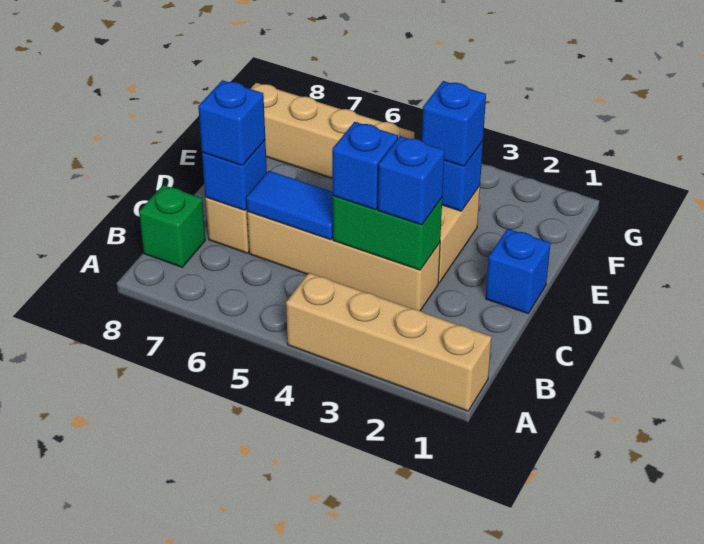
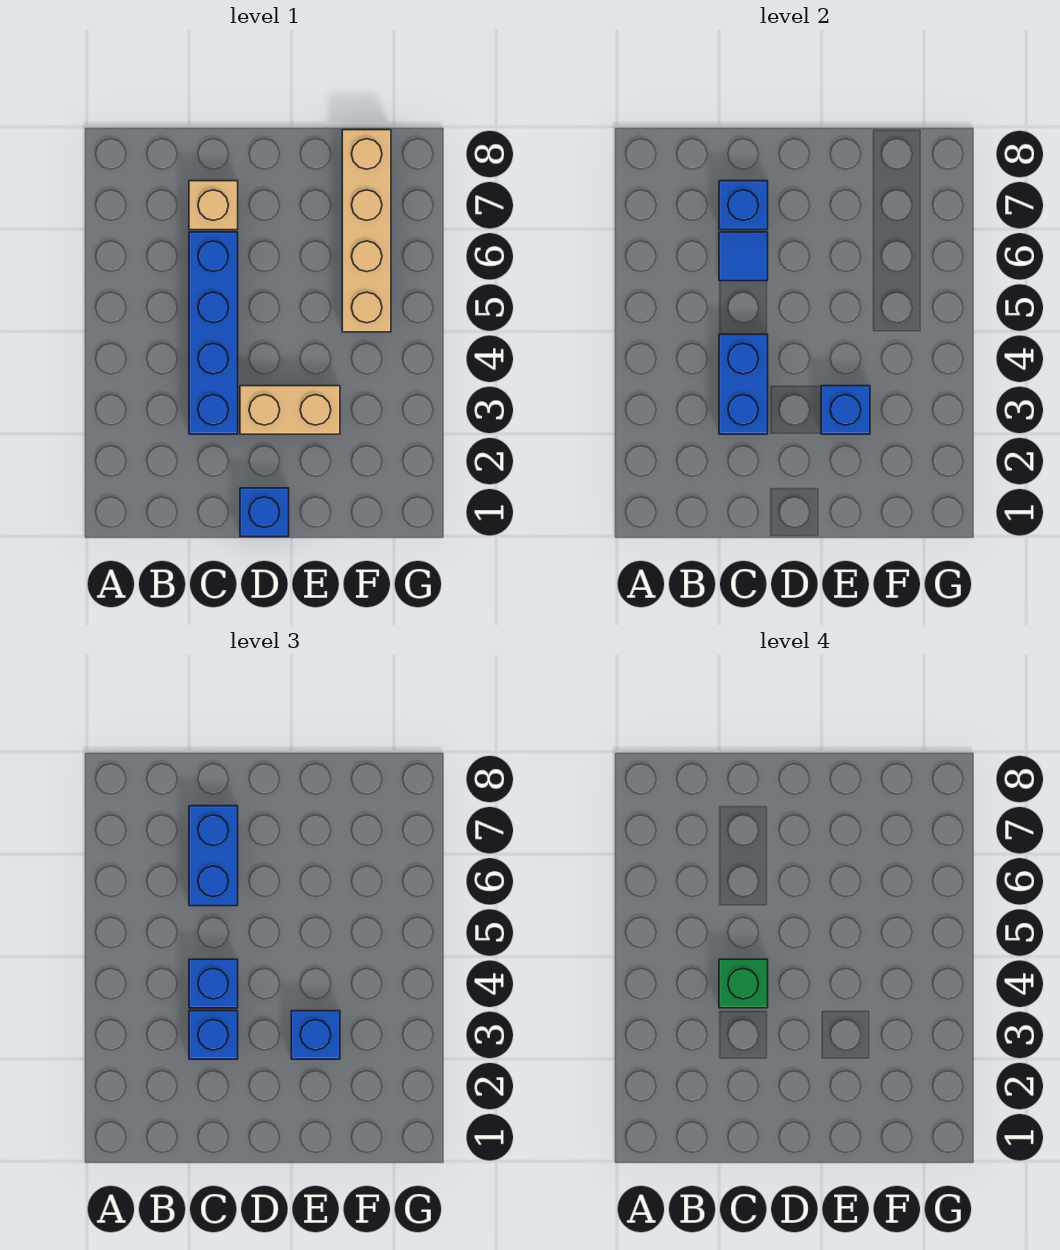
tan 1x4 brick [286,273,491,411] -> none
green 1x1 brick [139,185,205,267] -> green 1x1 brick moved to [719,959,768,1008]
tan 1x4 brick [247,212,440,311] -> blue 1x4 brick [189,232,238,434]
green 1x2 brick [333,196,442,270] -> blue 1x2 brick [719,334,768,434]
blue 1x2 tile [246,171,333,240] -> blue 1x1 tile [719,232,768,281]
blue 1x1 brick [198,80,265,166] -> blue 1x2 brick [189,806,238,906]

